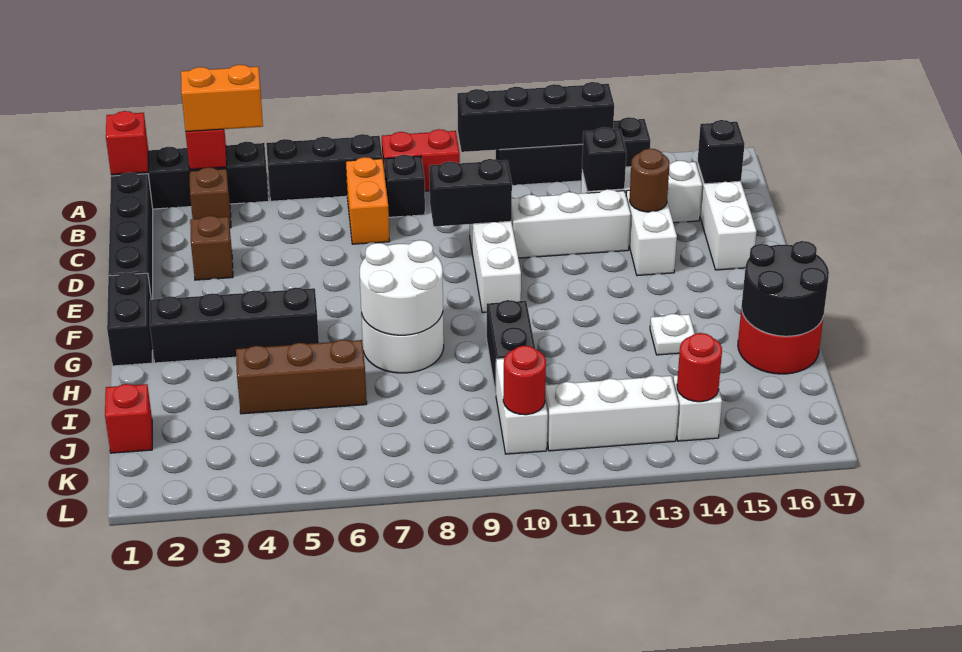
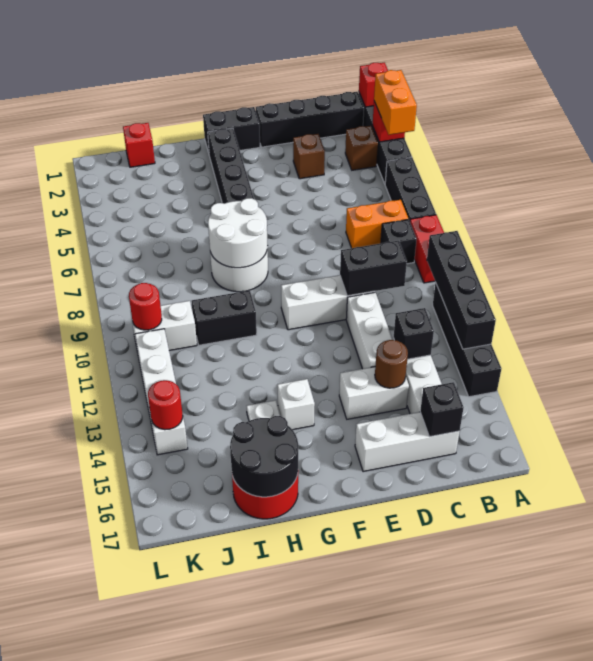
black 1x2 brick [429,159,512,227] -> black 1x2 brick turned to [340,241,407,296]
none -> white 1x1 brick [277,379,315,430]
brown 1x3 brick [236,340,367,414] -> none

